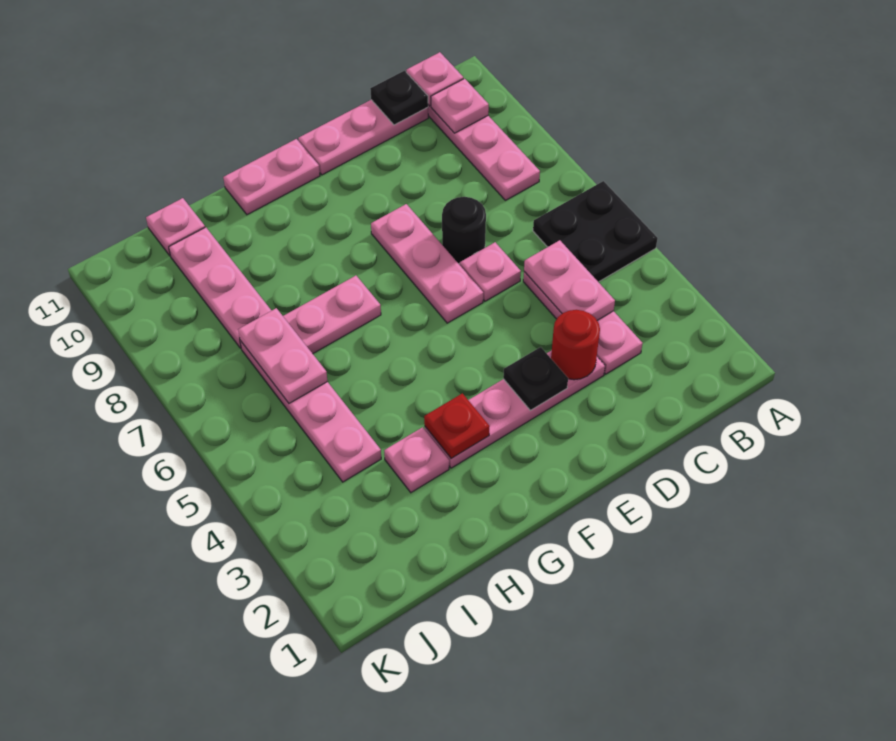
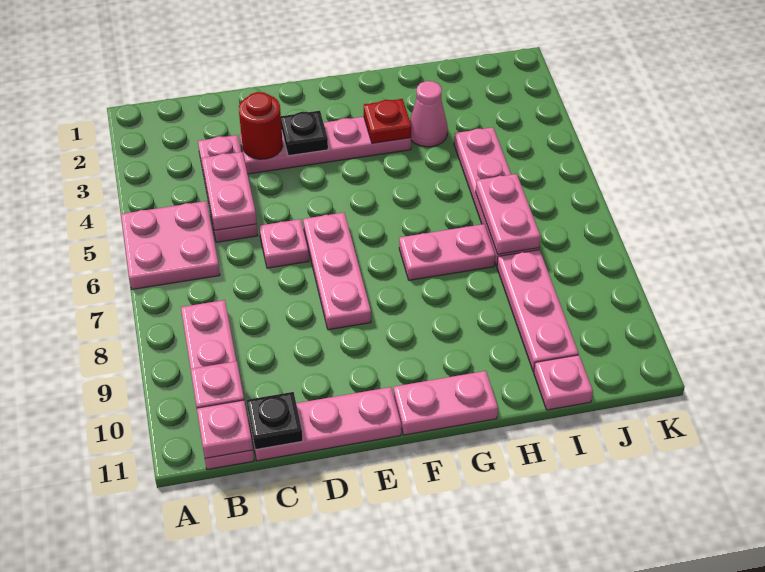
black 2x2 plate [533,181,658,282] -> pink 2x2 plate [121,201,220,289]
black 1x1 round brick [442,197,486,264] -> none
pink 1x1 plate [384,427,449,492] -> pink 1x1 cone [410,81,448,147]

